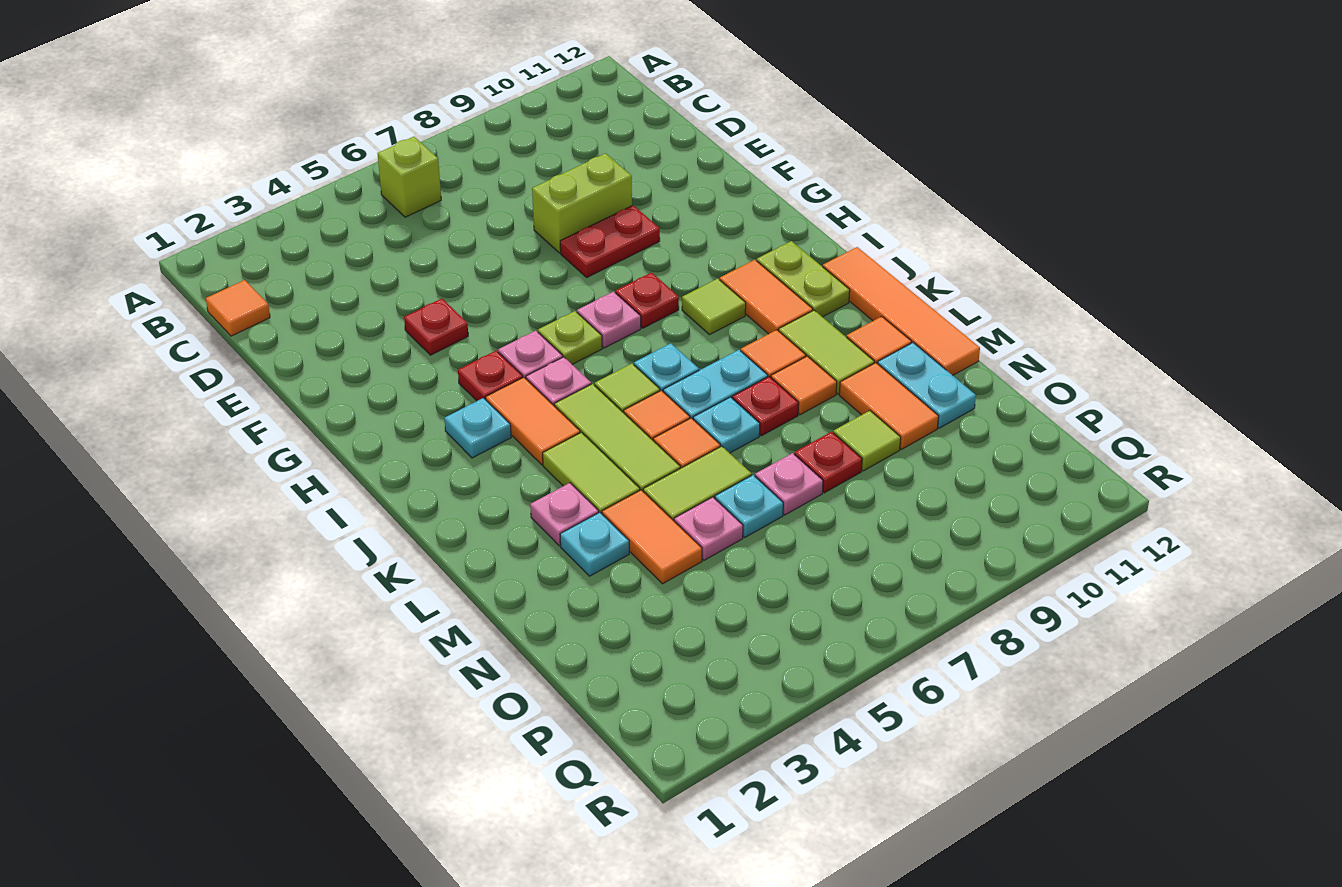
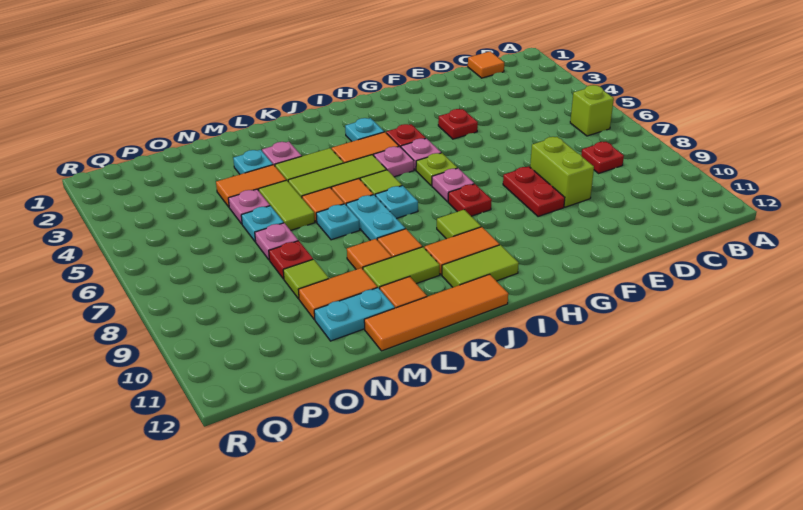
lime 1x2 plate [757,241,850,317] -> lime 1x2 tile [442,245,519,287]
red 1x1 plate [732,377,799,436] -> red 1x1 plate moved to [581,142,624,173]

